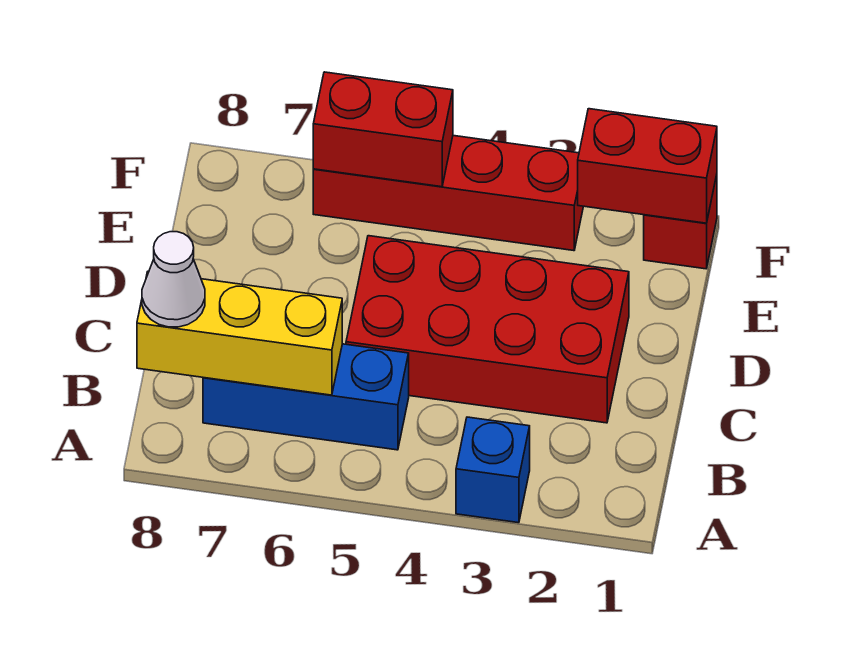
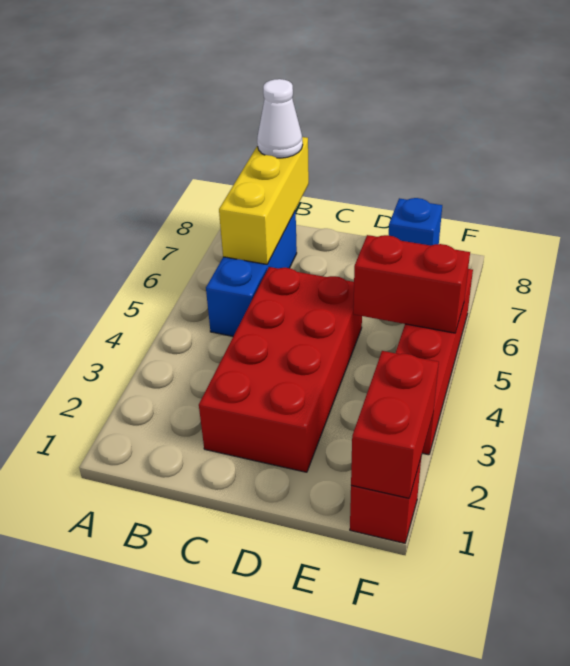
blue 1x1 brick [456,417,530,523] -> blue 1x1 brick moved to [389,198,442,246]
red 1x2 brick [313,72,453,187] -> red 1x2 brick turned to [353,235,470,333]

